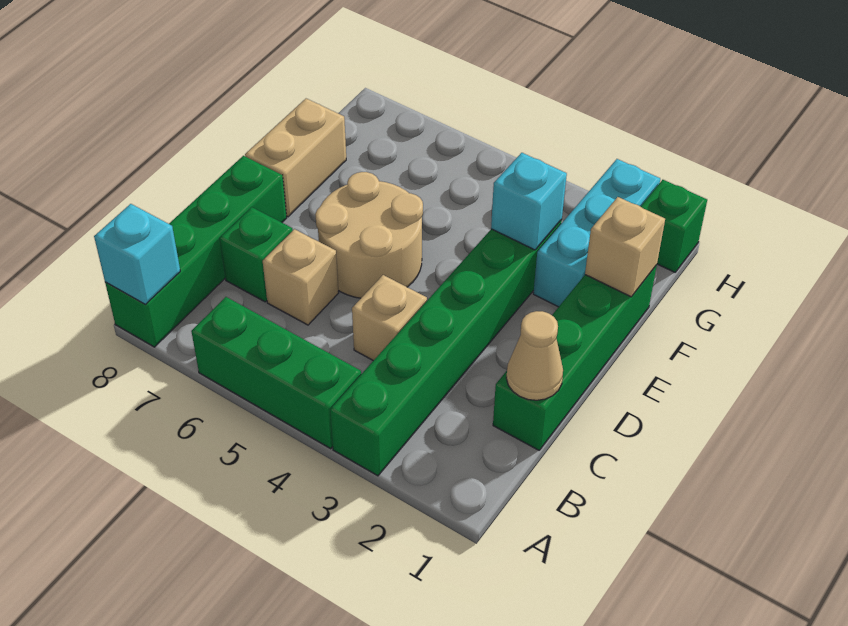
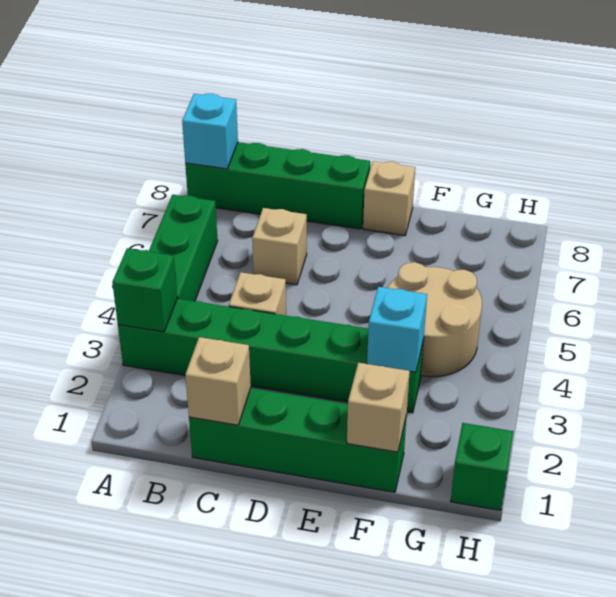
tan 1x1 cone [506,311,563,400] -> tan 1x1 brick [185,337,251,425]
green 1x1 brick [220,207,293,302] -> green 1x1 brick moved to [112,248,177,332]
tan 2x2 round brick [315,172,423,298] -> tan 2x2 round brick moved to [388,262,482,377]
tan 1x2 brick [245,99,346,217] -> tan 1x1 brick [363,161,415,236]
cyan 1x3 brick [533,159,660,307] -> none

